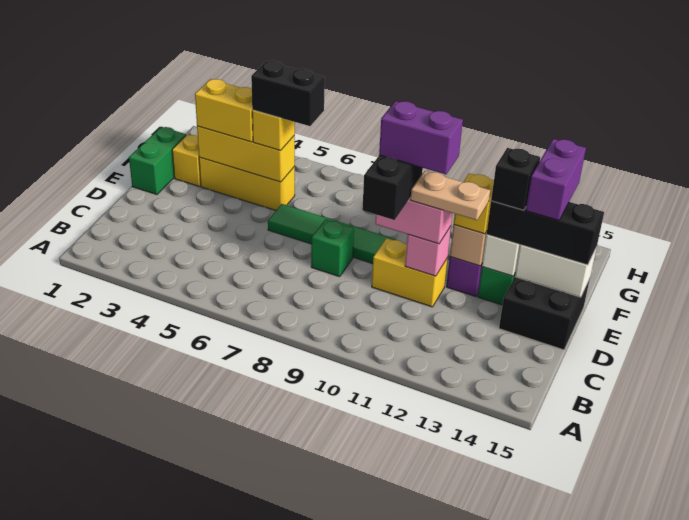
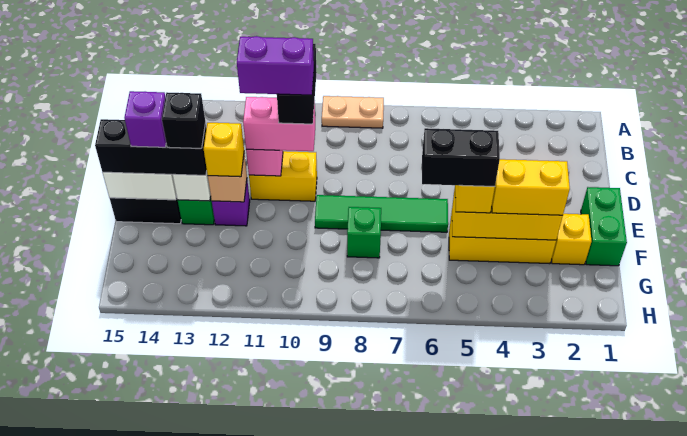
green 1x1 brick [311,219,354,277] -> green 1x1 brick moved to [347,207,381,258]
tan 1x2 plate [410,171,490,220] -> tan 1x2 plate moved to [322,96,384,128]
purple 1x2 brick [526,139,586,221] -> purple 1x1 brick [124,91,166,147]

